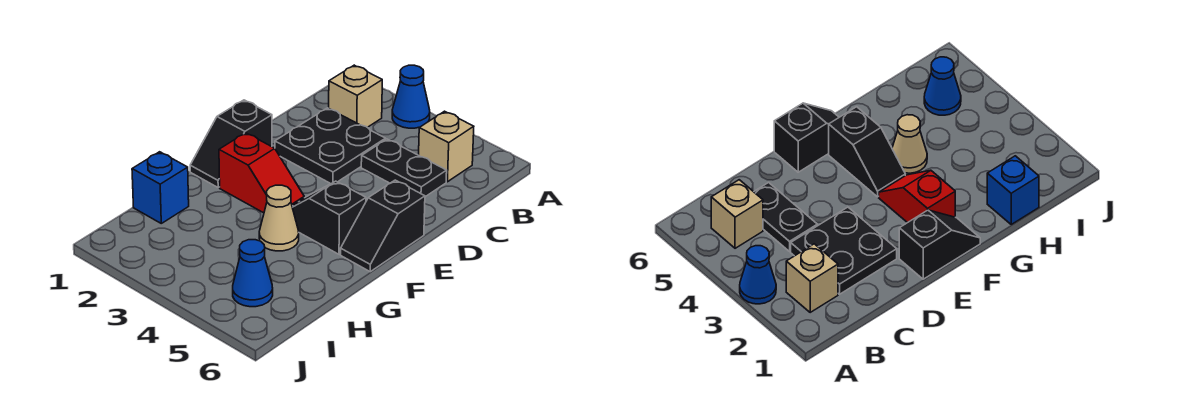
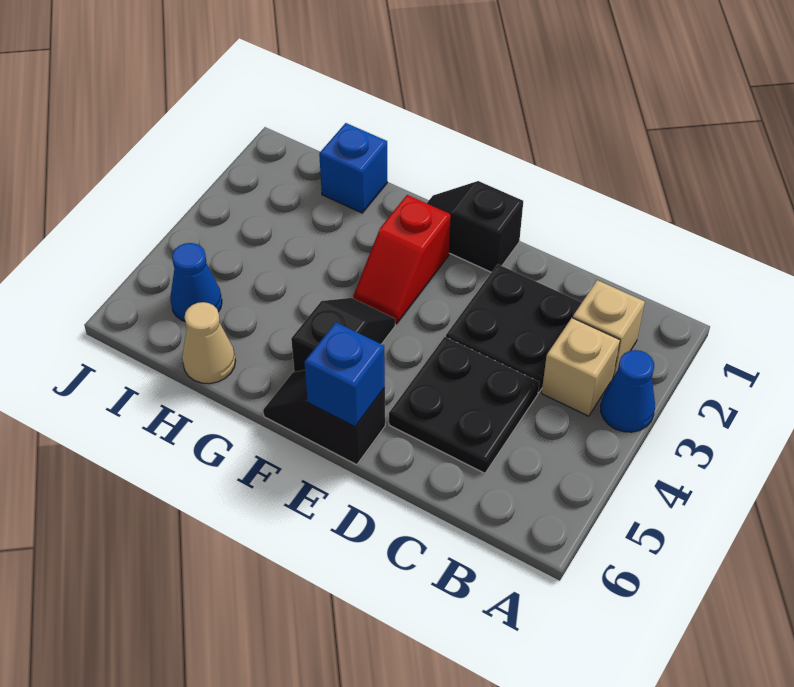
tan 1x1 brick [419,111,474,182] -> tan 1x1 brick moved to [542,318,620,416]
black 1x2 plate [361,139,447,197] -> black 2x2 plate [389,337,539,473]
none -> blue 1x1 brick [304,322,385,427]
tan 1x1 cone [259,185,299,251] -> tan 1x1 cone moved to [182,302,236,384]

